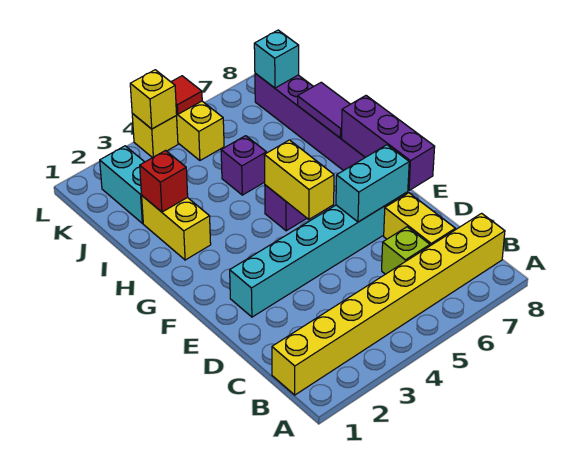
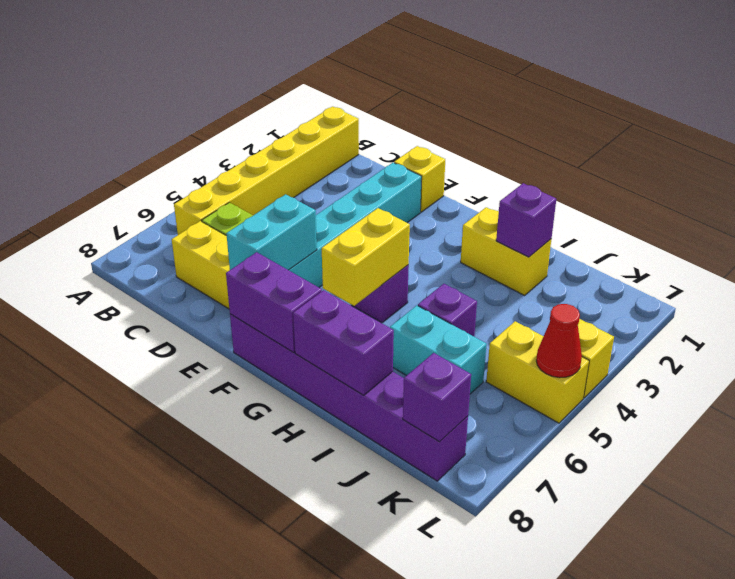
yellow 1x8 brick [272,213,505,395] -> yellow 1x6 brick [174,107,359,235]
purple 1x3 brick [342,96,435,190] -> purple 1x2 brick [226,252,322,352]
yellow 1x2 brick [264,140,334,219] -> yellow 1x2 brick turned to [322,208,410,306]
purple 1x2 tile [298,82,350,138] -> purple 1x2 brick [293,290,394,395]
red 1x1 brick [140,151,188,212] -> purple 1x1 brick [496,183,556,257]
cyan 1x2 brick [100,146,144,223] -> cyan 1x2 brick moved to [390,305,487,394]
cyan 1x1 brick [254,30,299,88] -> purple 1x1 brick [403,353,471,442]
yellow 1x1 brick [130,70,177,129] -> yellow 1x1 brick moved to [394,146,445,212]
red 1x1 tile [171,76,202,114] -> red 1x1 cone [536,304,582,378]

